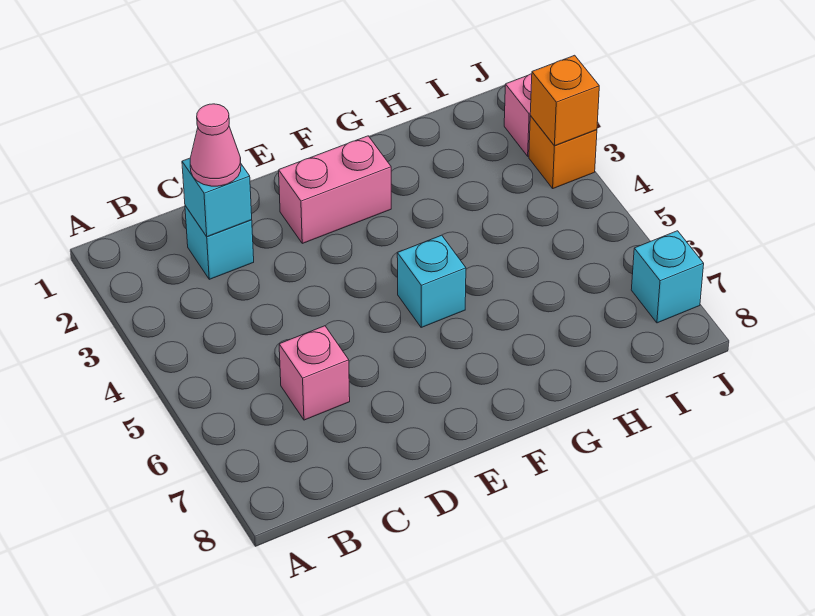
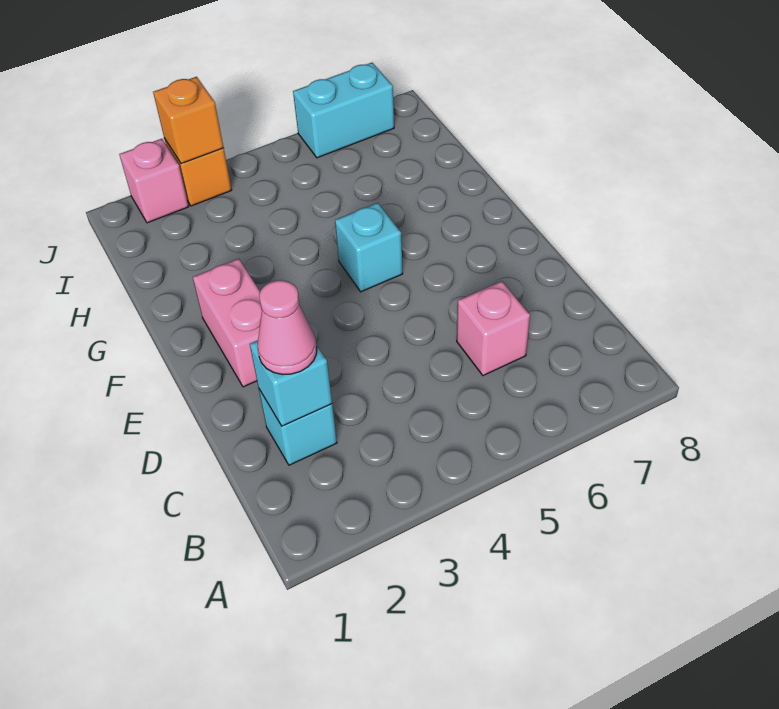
cyan 1x1 brick [631,231,704,323] -> cyan 1x2 brick [293,63,394,158]

